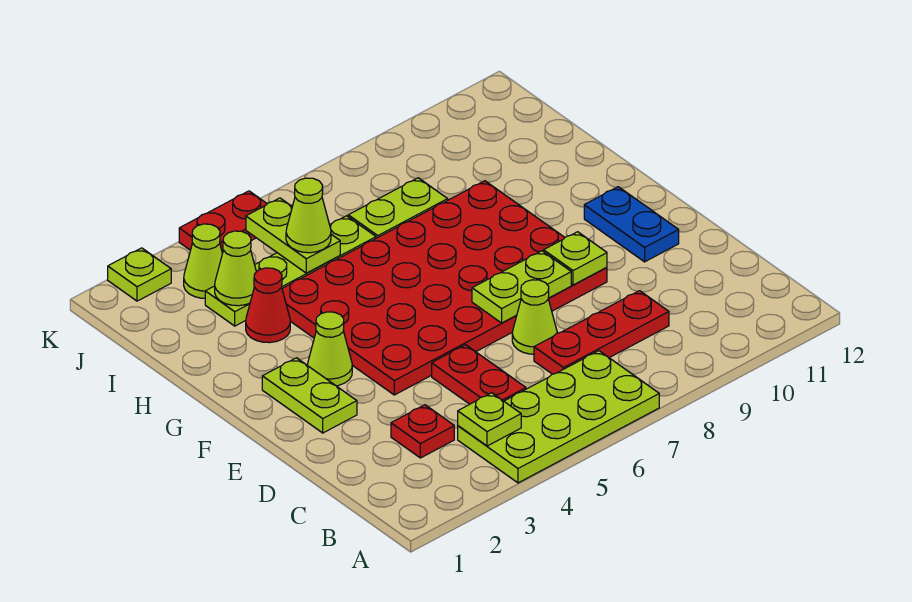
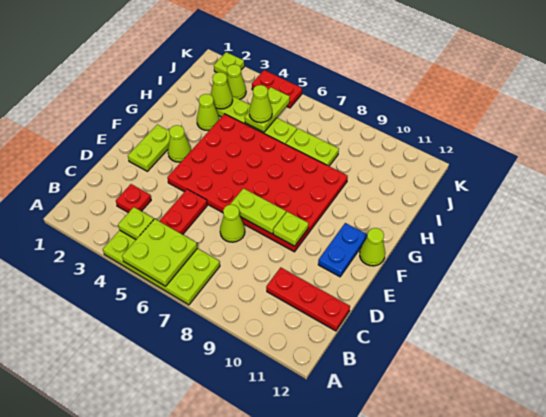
none -> lime 2x2 plate [122,219,197,286]
red 1x3 plate [534,291,669,374] -> red 1x3 plate moved to [266,268,350,331]
none -> lime 1x1 cone [360,228,385,266]
red 1x1 cone [246,268,290,343] -> lime 1x1 cone [197,94,219,131]

